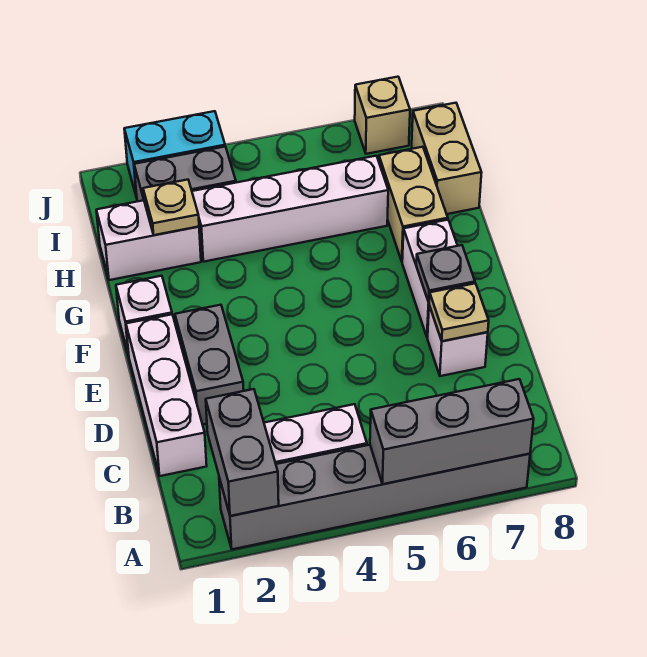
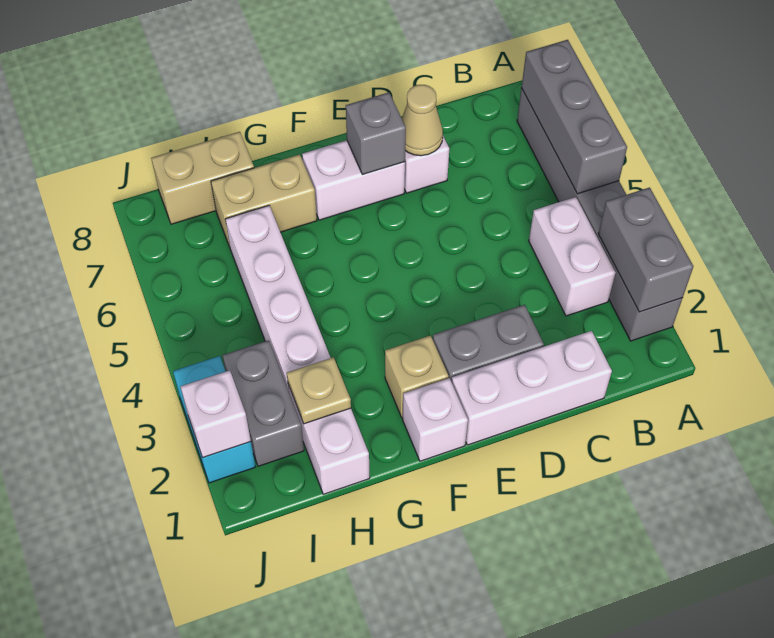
grey 1x2 brick [206,389,279,516] -> grey 1x2 brick turned to [598,187,693,312]
tan 1x1 plate [429,283,489,341] -> tan 1x1 cone [402,85,443,156]
grey 1x1 plate [416,245,475,302] -> grey 1x1 brick [346,92,406,174]
none -> white 1x1 brick [180,370,251,458]
tan 1x1 brick [355,77,410,154] -> tan 1x1 brick moved to [385,336,449,418]

